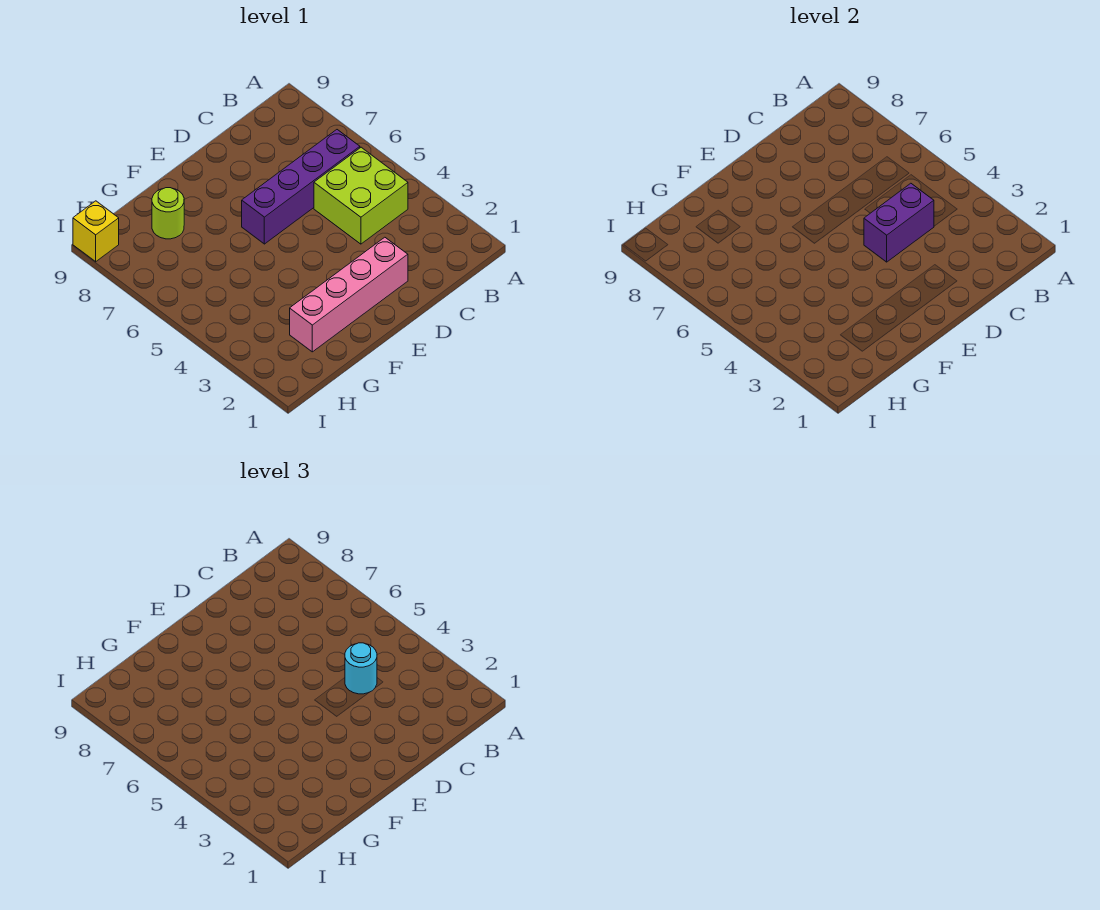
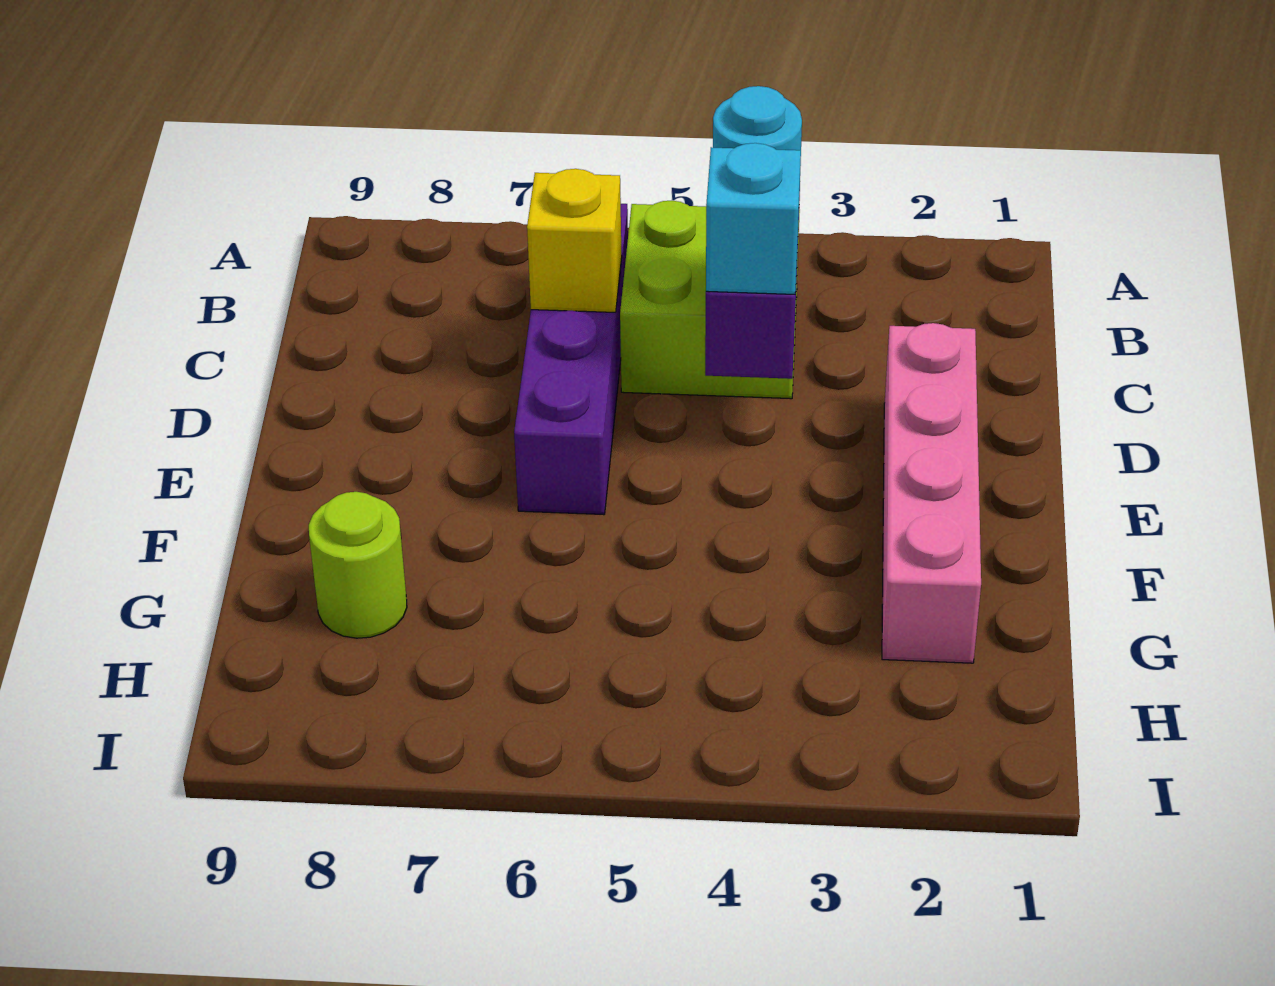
none -> cyan 1x1 brick [706,143,801,294]
yellow 1x1 brick [73,201,119,262] -> yellow 1x1 brick moved to [527,169,622,312]

